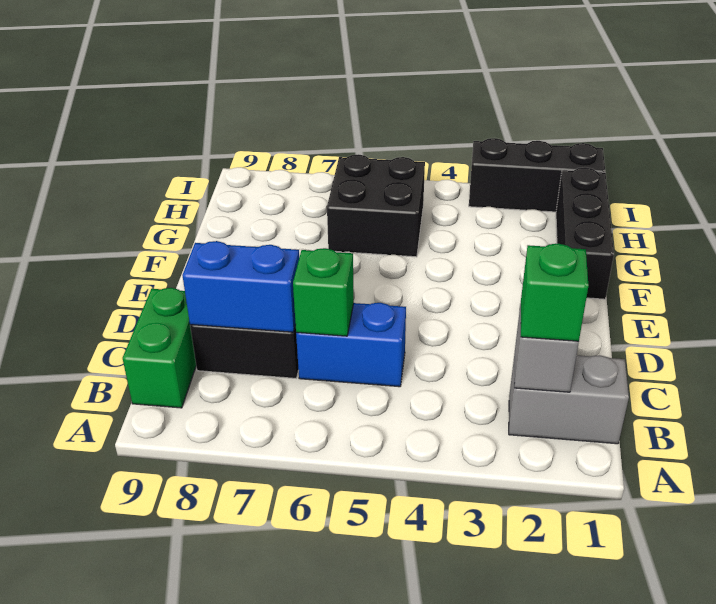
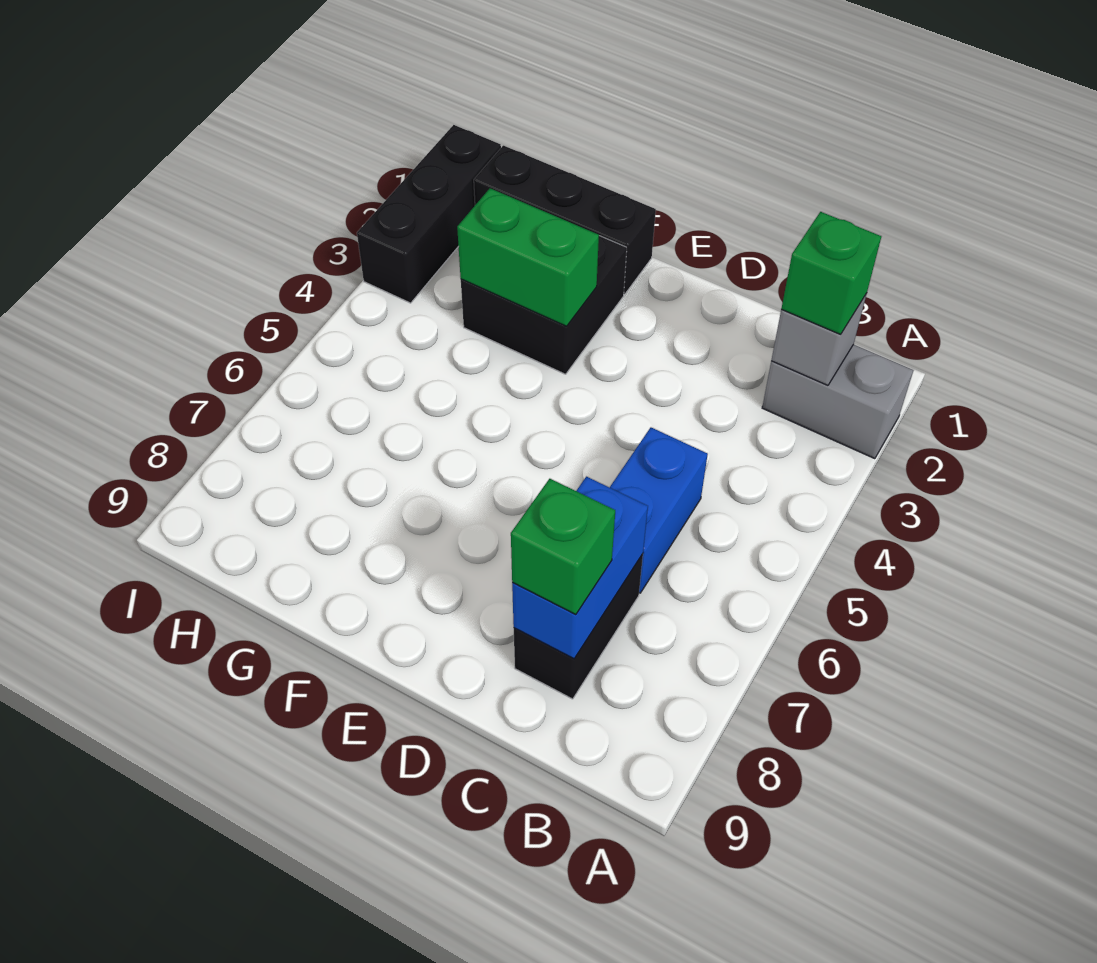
grey 1x2 brick [509,354,629,444] -> grey 1x2 brick turned to [762,344,913,459]
green 1x2 brick [123,288,196,408] -> green 1x2 brick moved to [457,188,599,326]
green 1x1 brick [293,248,354,336] -> green 1x1 brick moved to [511,479,615,615]
black 2x2 brick [327,154,425,257] -> black 2x2 brick moved to [461,236,627,374]

